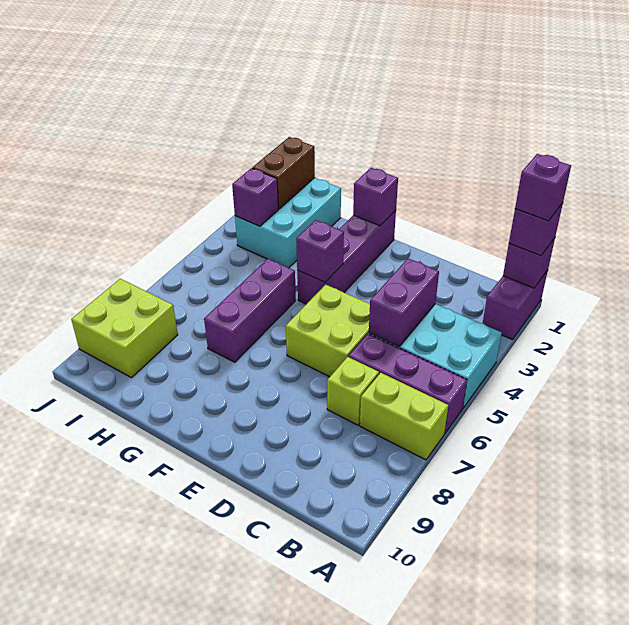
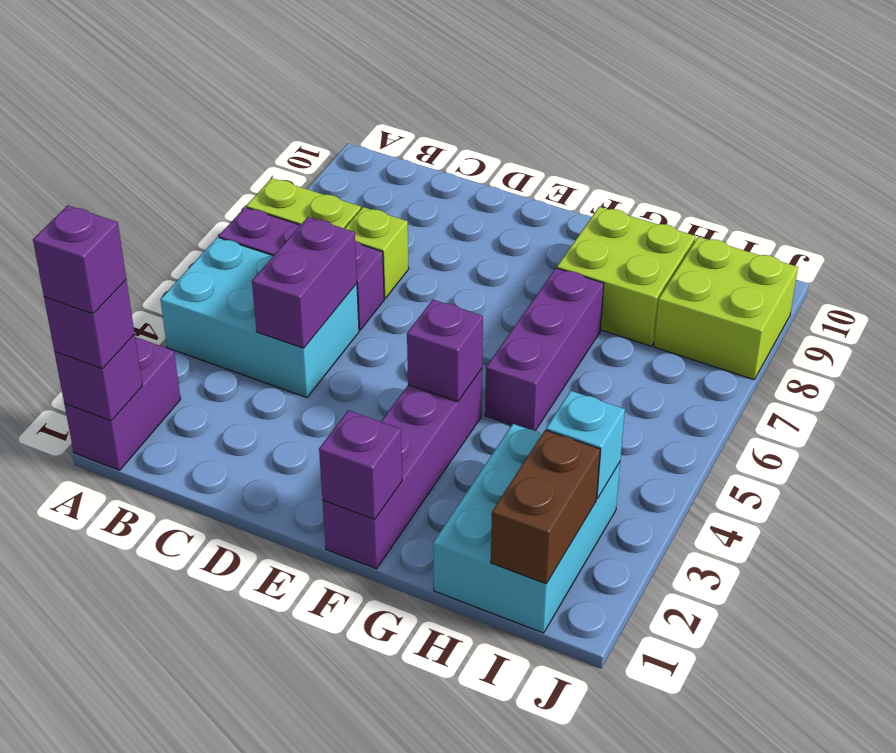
lime 2x2 brick [286,284,370,377] -> lime 2x2 brick moved to [557,207,695,346]
purple 1x1 brick [232,168,278,226] -> cyan 1x1 brick [546,391,625,499]

